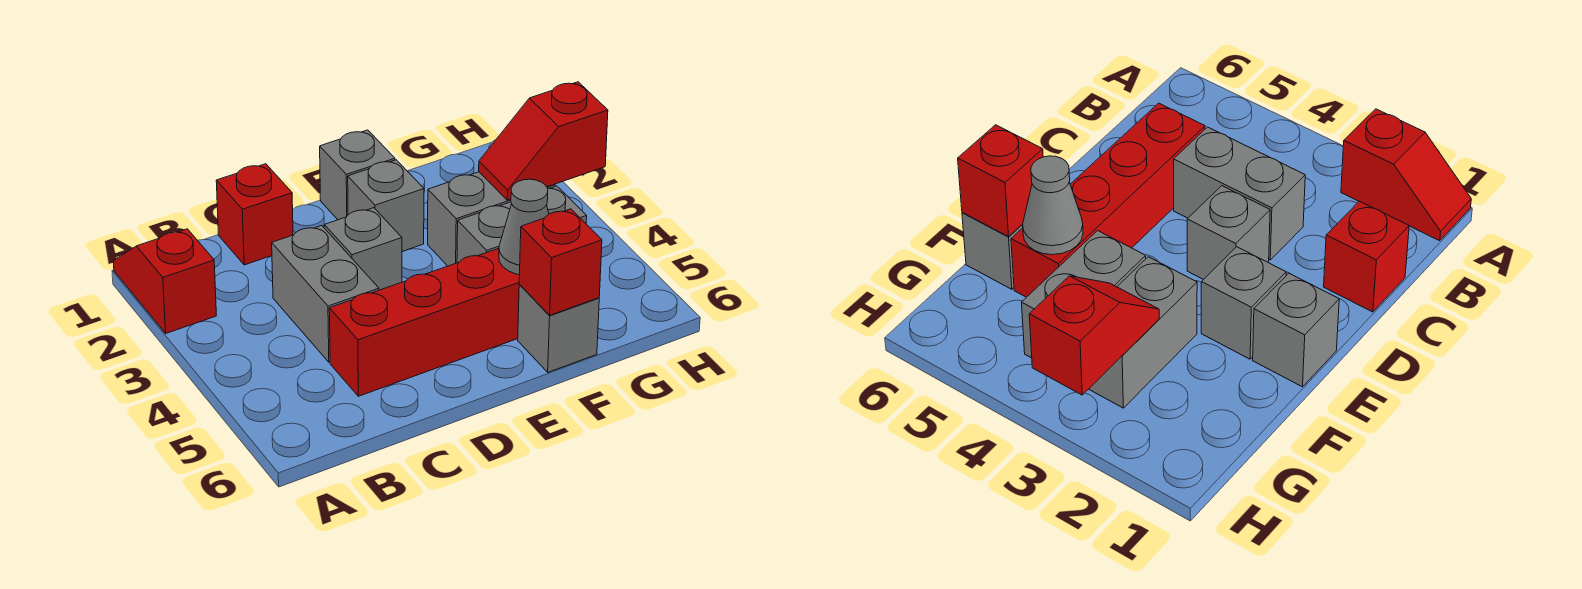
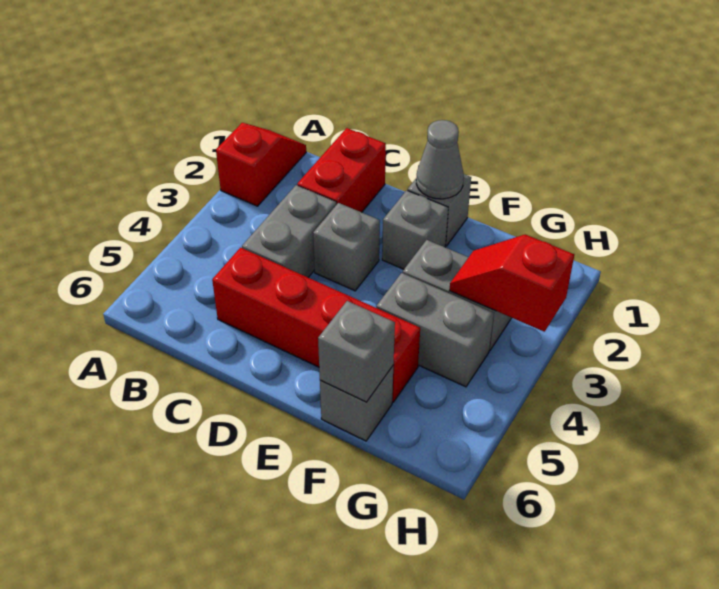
red 1x1 brick [216,164,293,265] -> red 1x2 brick [297,128,386,212]
grey 1x1 cone [499,179,549,275] -> grey 1x1 cone moved to [416,120,464,199]
red 1x1 brick [519,209,602,315] -> grey 1x1 brick [318,301,395,402]

